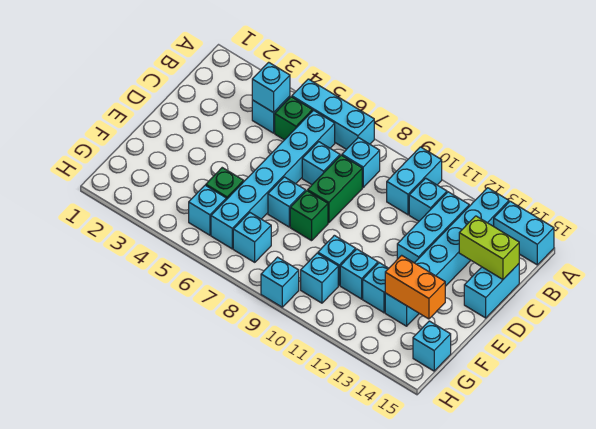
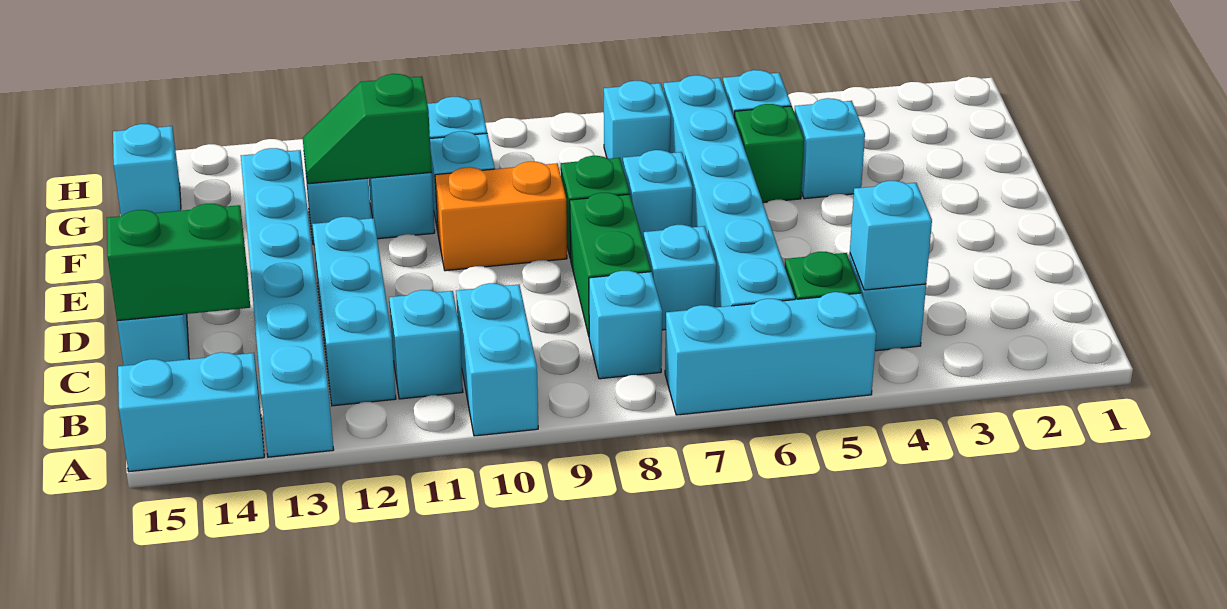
lime 1x2 brick [459,216,519,279] -> green 1x2 brick [107,204,250,321]
none -> green 1x2 slope [303,74,432,184]
orange 1x2 brick [385,255,445,319] -> orange 1x2 brick moved to [435,162,567,271]
cyan 1x1 brick [261,257,299,307] -> cyan 1x1 brick moved to [794,98,865,199]

